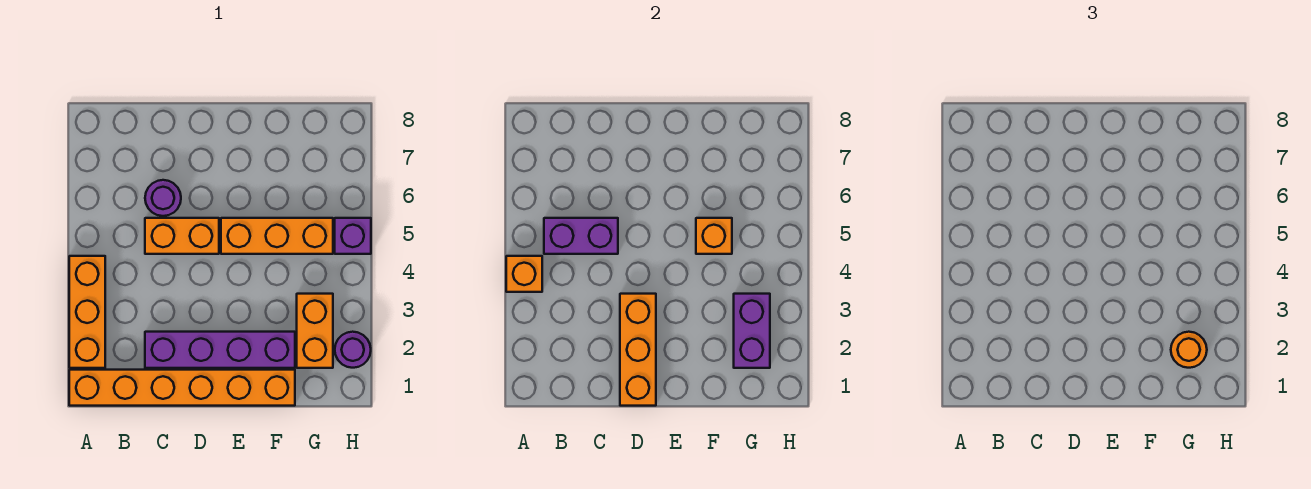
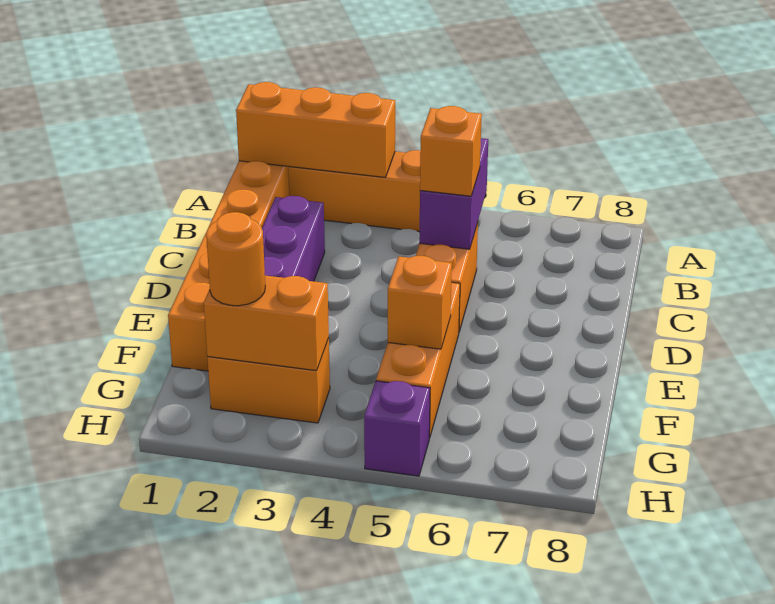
orange 1x1 brick [506,256,542,292] -> orange 1x1 brick moved to [420,106,482,196]
purple 1x1 round brick [145,180,181,216] -> none
orange 1x3 brick [620,294,656,406] -> orange 1x3 brick moved to [236,82,395,177]
purple 1x2 brick [734,294,770,368] -> orange 1x2 brick [204,276,329,371]
purple 1x1 round brick [335,332,371,368] -> none

